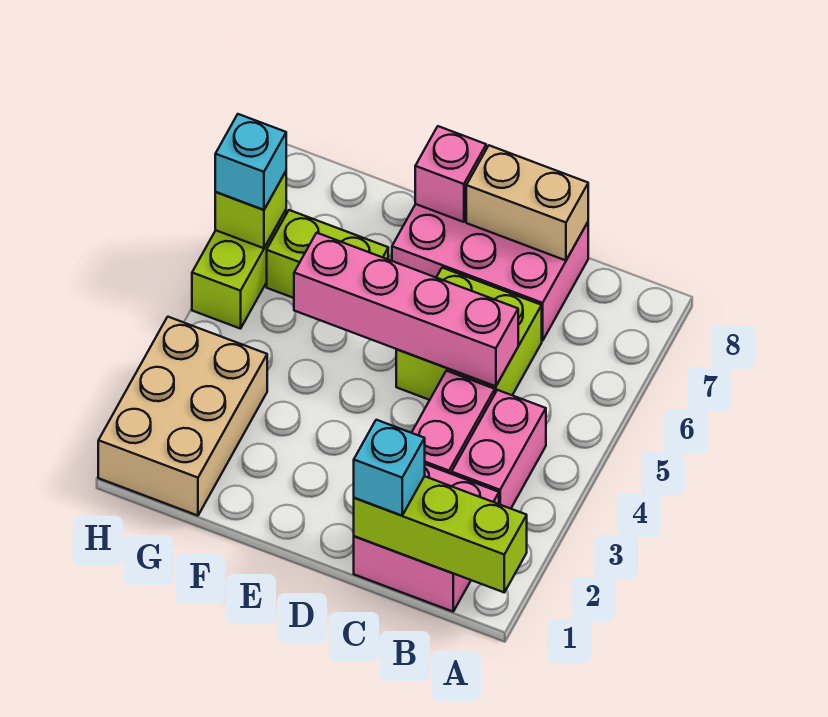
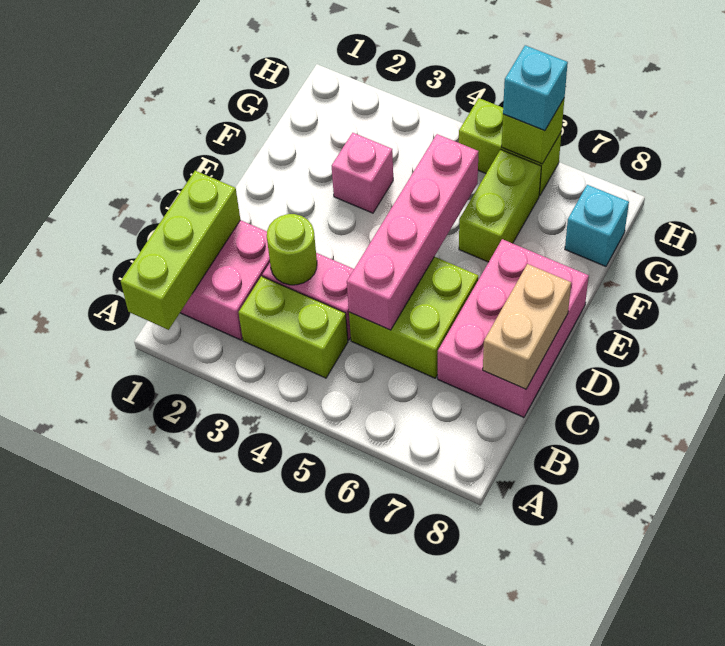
pink 1x2 brick [452,390,546,509] -> lime 1x2 brick [238,276,348,378]
cyan 1x1 brick [354,420,425,515] -> cyan 1x1 brick moved to [565,185,629,266]
none -> lime 1x1 round brick [267,214,317,285]
pink 1x1 brick [415,126,486,222] -> pink 1x1 brick moved to [332,133,393,213]
tan 2x3 brick [98,317,267,516] -> none

